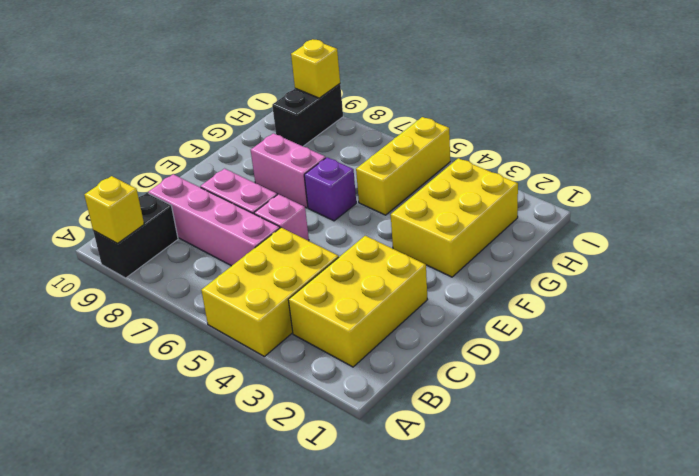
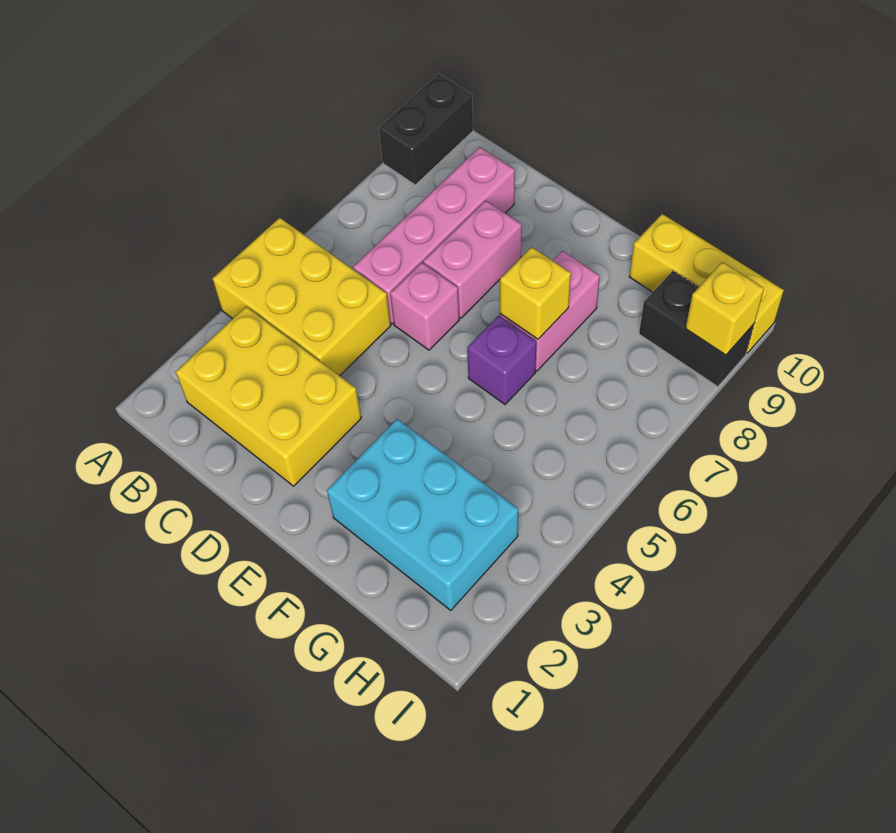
black 1x2 brick [93,193,178,278] -> black 1x2 brick turned to [379,74,473,185]
yellow 1x1 brick [85,176,144,243] -> yellow 1x1 brick moved to [500,247,571,339]
yellow 2x3 brick [391,158,518,277] -> cyan 2x3 brick [327,419,518,610]
yellow 1x3 brick [356,117,450,215] -> yellow 1x3 brick moved to [629,214,784,353]

